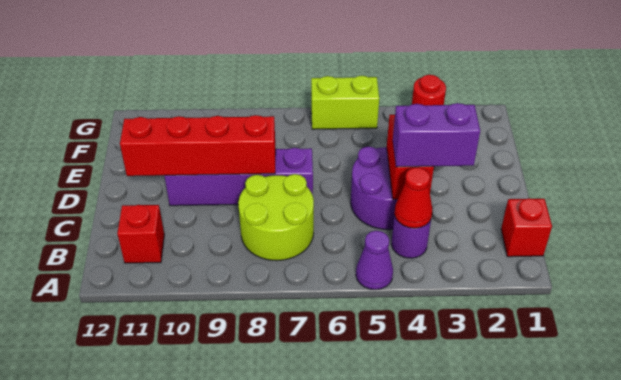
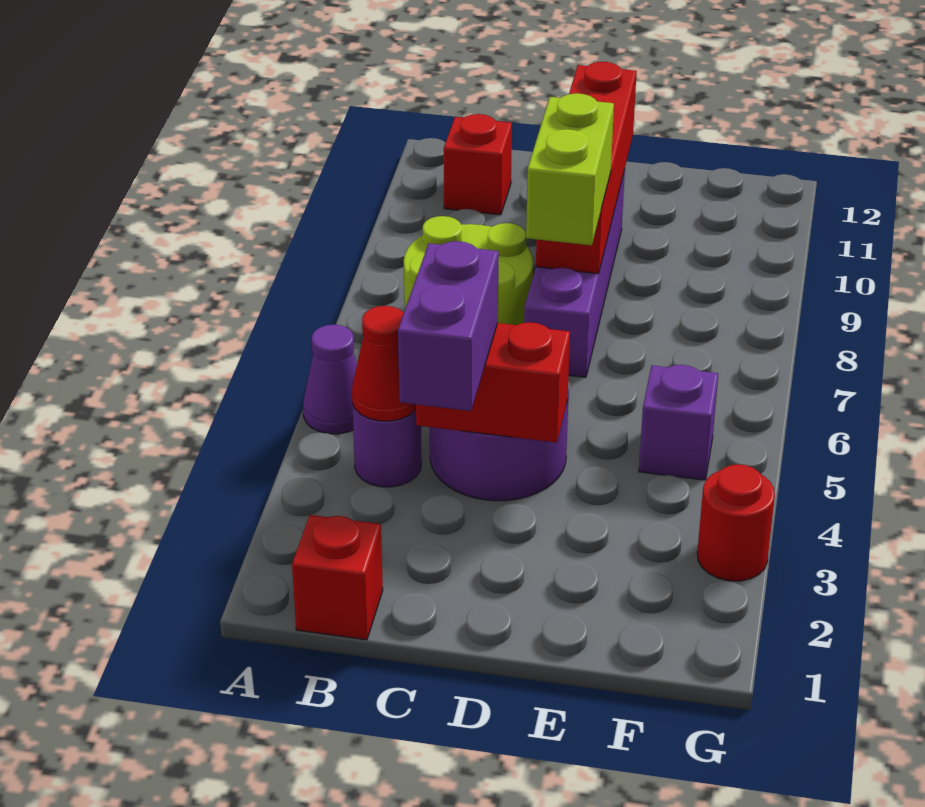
none -> purple 1x1 brick [639,365,718,480]
lime 1x2 brick [311,76,379,129] -> lime 1x2 brick moved to [526,93,614,245]

